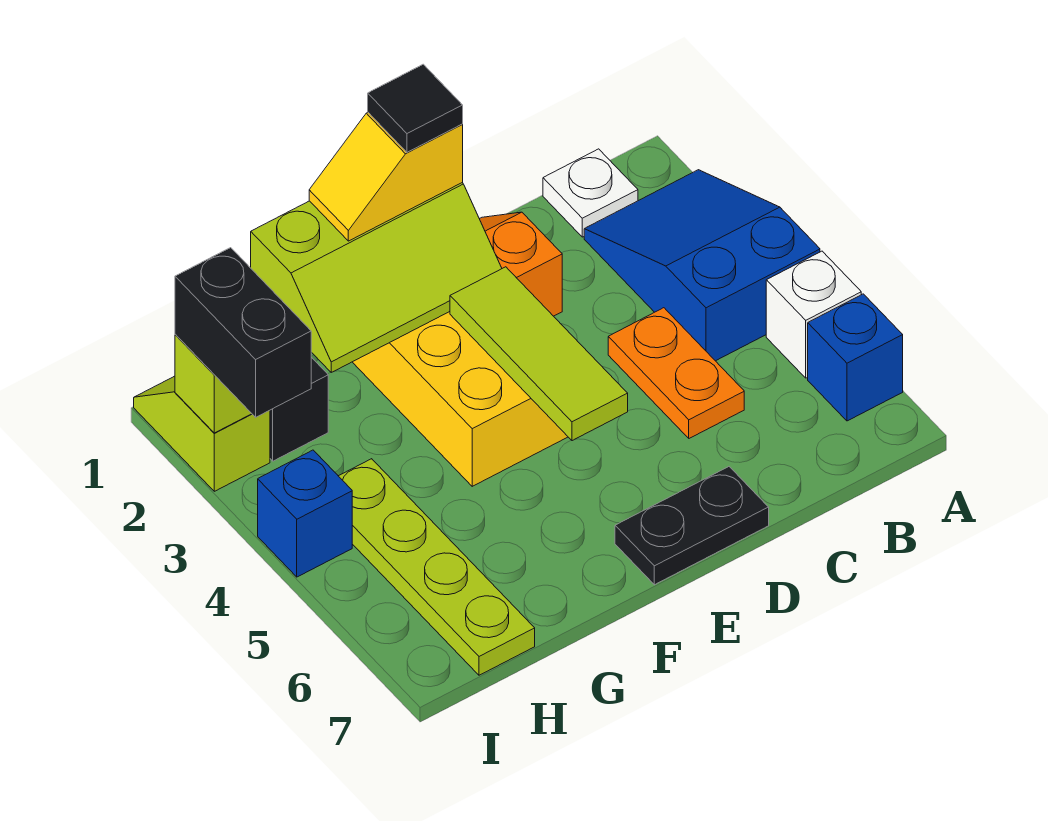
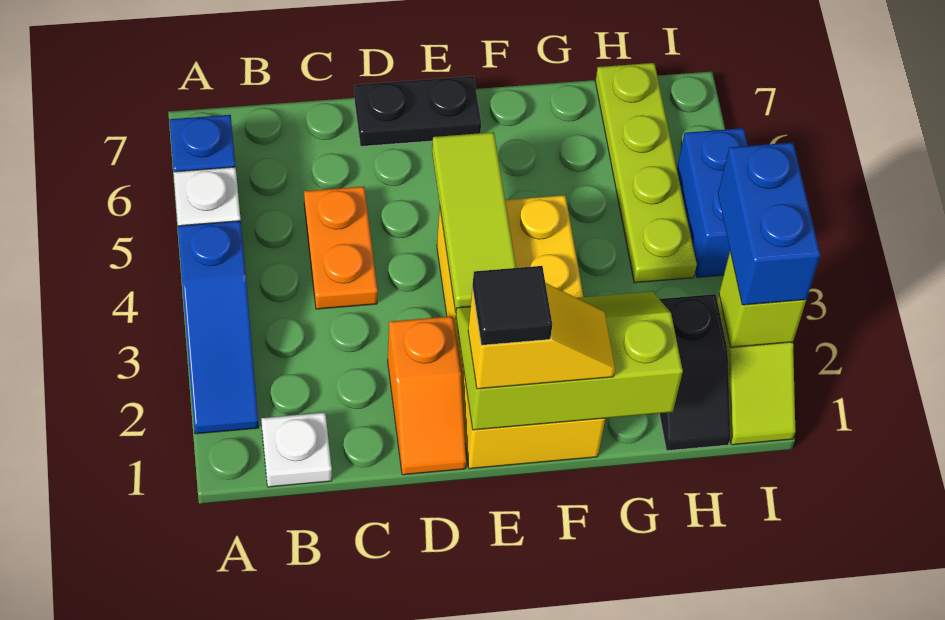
blue 2x3 slope [584,170,820,361] -> blue 1x3 slope [178,221,259,434]
black 1x2 brick [175,248,311,417] -> blue 1x2 brick [718,143,820,305]
blue 1x1 brick [258,450,352,577] -> blue 1x2 brick [677,128,748,277]

